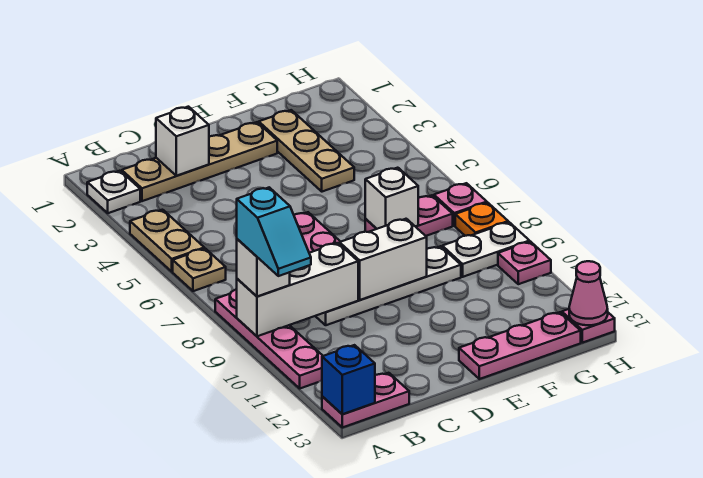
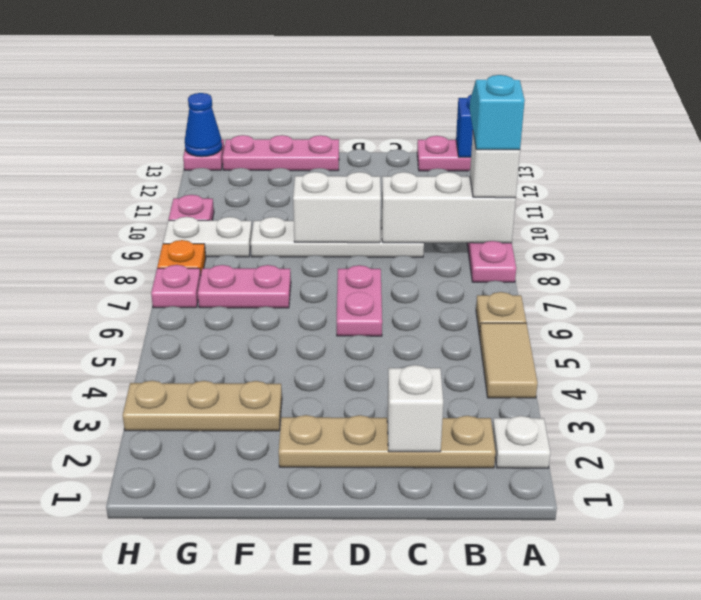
tan 1x2 plate [130,210,204,272] -> tan 1x2 tile [479,323,538,398]
tan 1x3 plate [259,110,354,192] -> tan 1x3 plate turned to [123,381,282,431]
white 1x1 brick [365,168,418,229] -> none
pink 1x1 cone [569,261,608,325] -> blue 1x1 cone [185,93,222,157]

